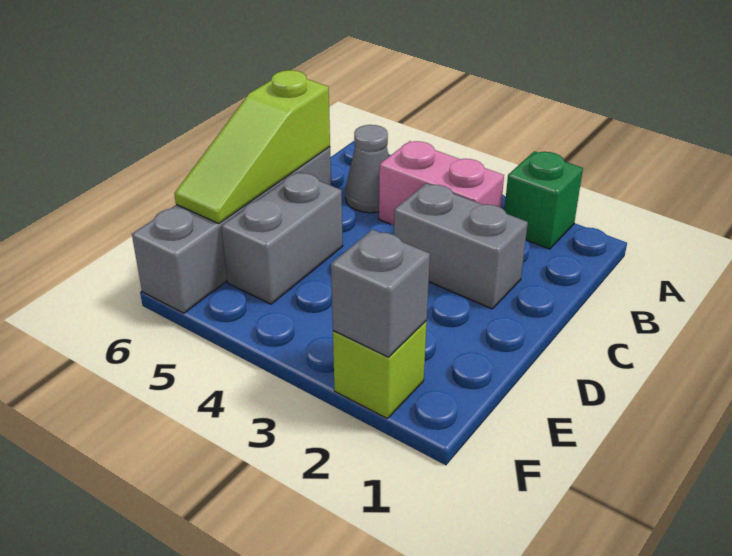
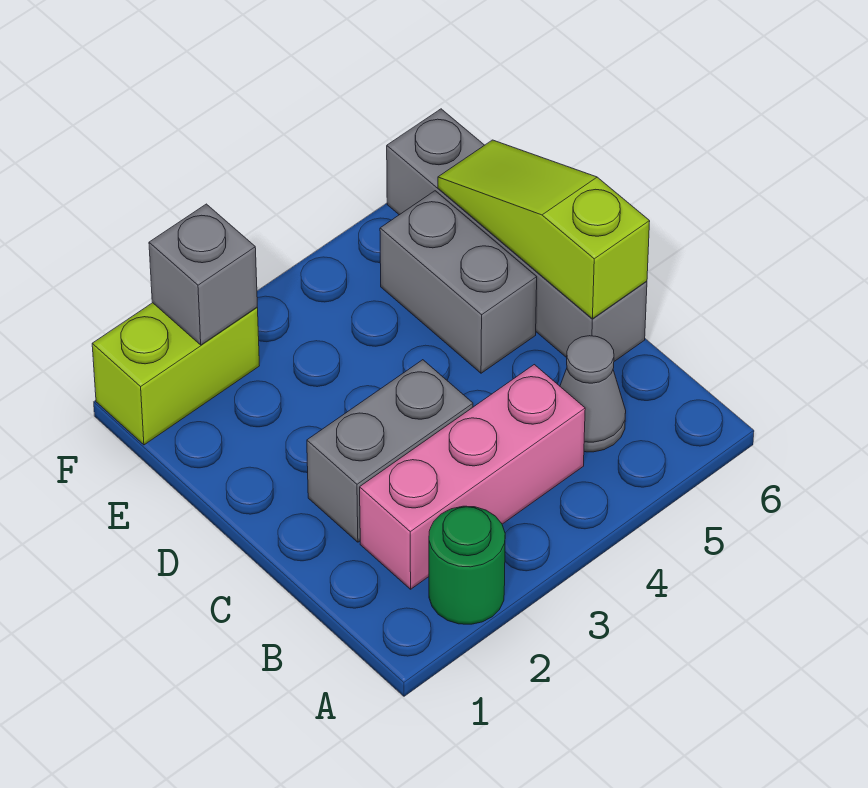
green 1x1 brick [504,151,583,249] -> green 1x1 round brick [429,506,505,624]
pink 1x2 brick [379,141,504,225] -> pink 1x3 brick [360,365,585,589]
lime 1x1 brick [333,321,427,418] -> lime 1x2 brick [92,303,259,445]

